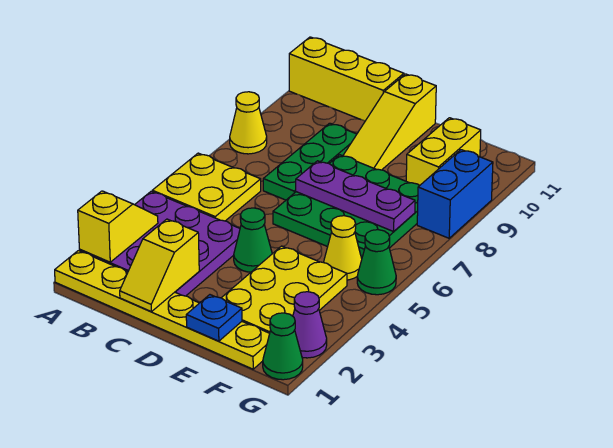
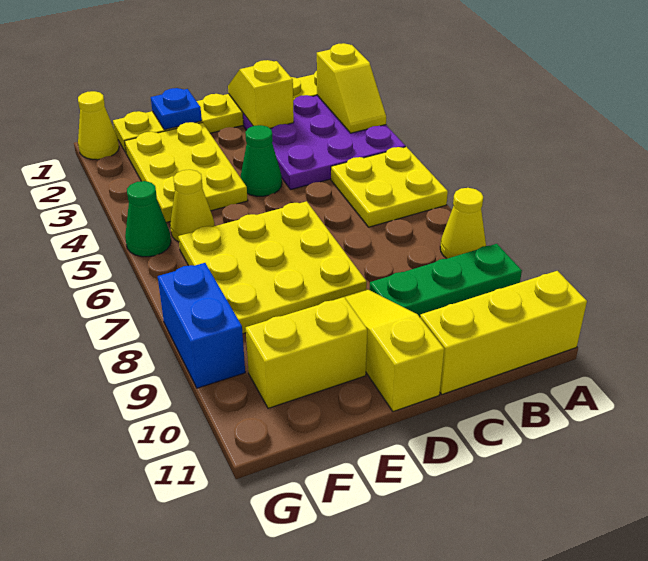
green 1x3 plate [263,123,357,200] -> green 1x3 plate turned to [370,244,522,317]
green 3x3 plate [273,155,420,258] -> yellow 3x3 plate [178,201,367,334]
purple 1x3 plate [296,161,415,232] -> none
yellow 1x2 brick [406,118,481,185] -> yellow 1x2 brick turned to [246,297,367,408]
green 1x1 cone [263,313,303,380] -> yellow 1x1 cone [78,91,119,160]
purple 1x1 cone [293,292,327,358] -> none

